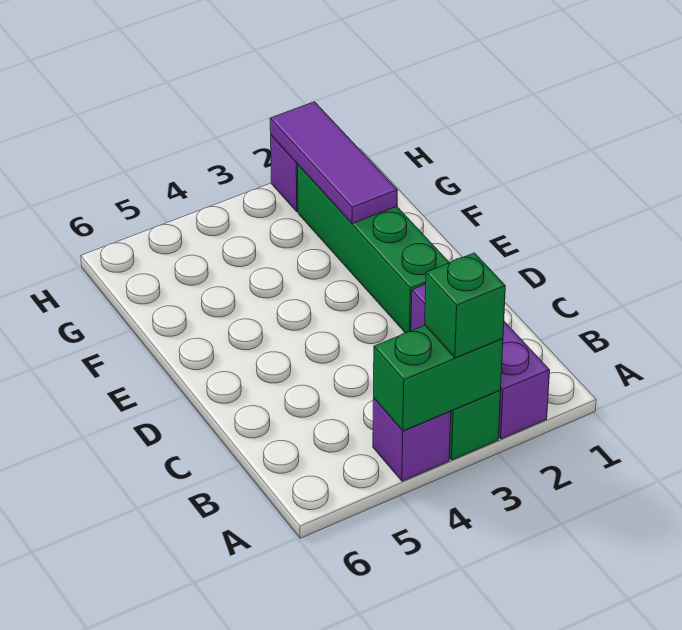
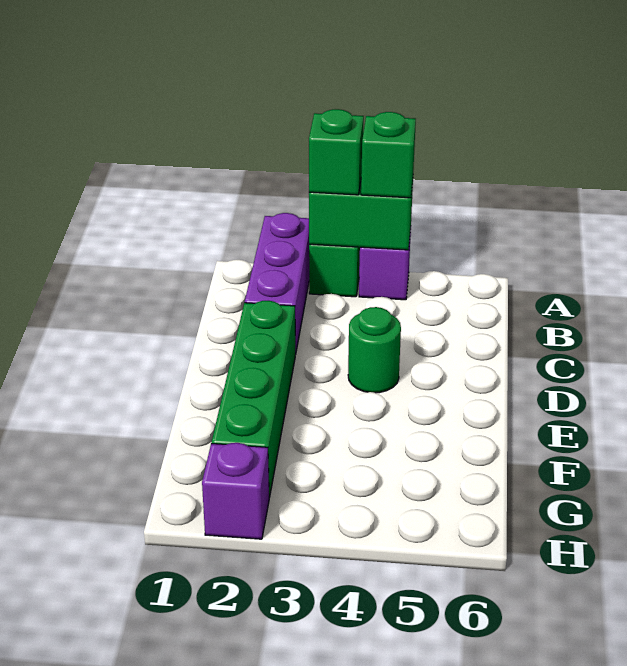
none -> green 1x1 brick [361,112,416,198]
none -> green 1x1 round brick [348,307,401,393]
purple 1x3 tile [270,102,397,224] -> none

